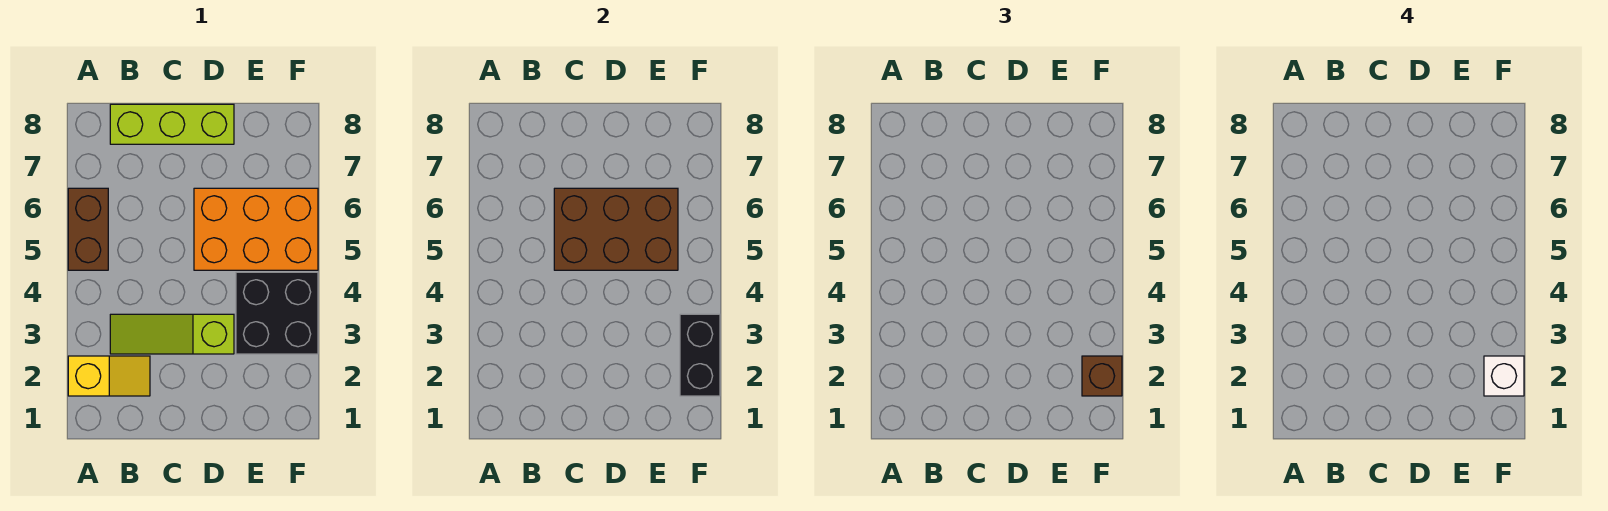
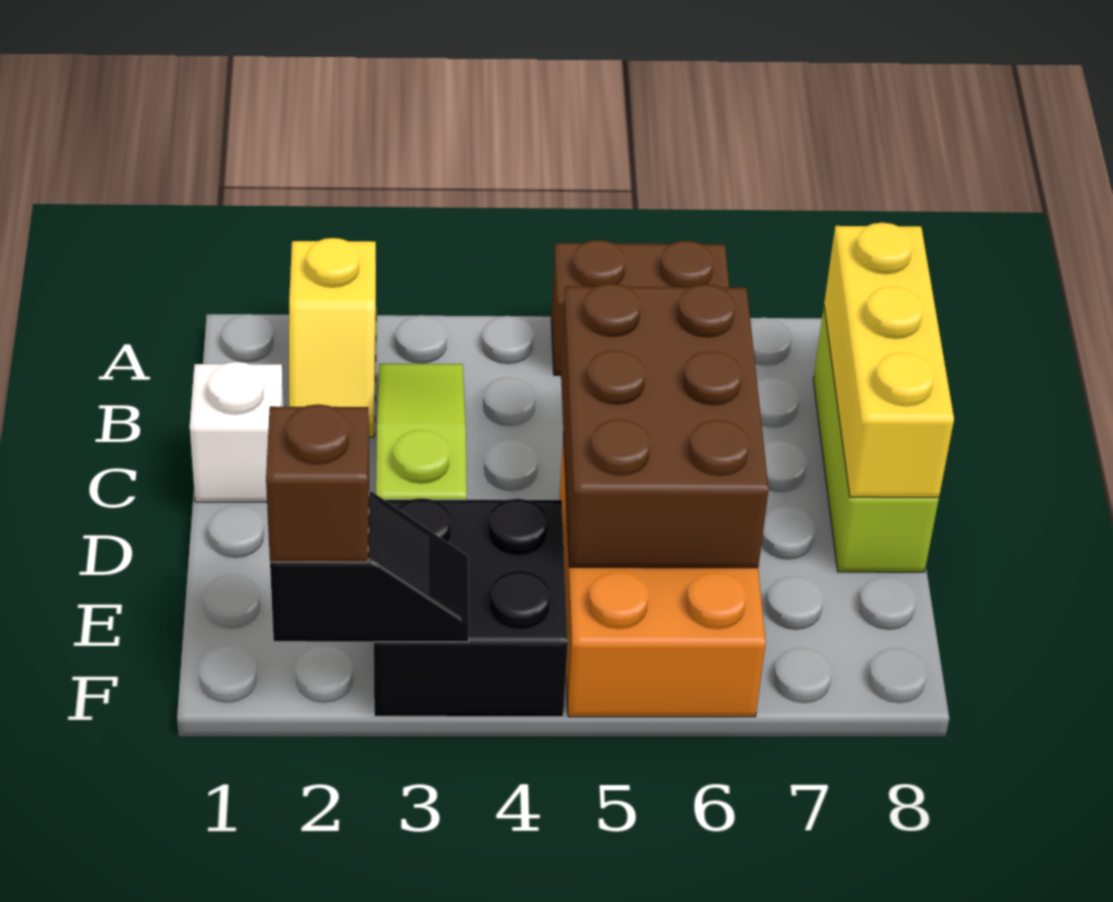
none -> yellow 1x3 brick [824,223,954,497]
black 1x2 brick [680,314,720,396] -> black 1x2 slope [270,491,469,642]
white 1x1 brick [1484,356,1524,396] -> white 1x1 brick moved to [190,362,284,502]

